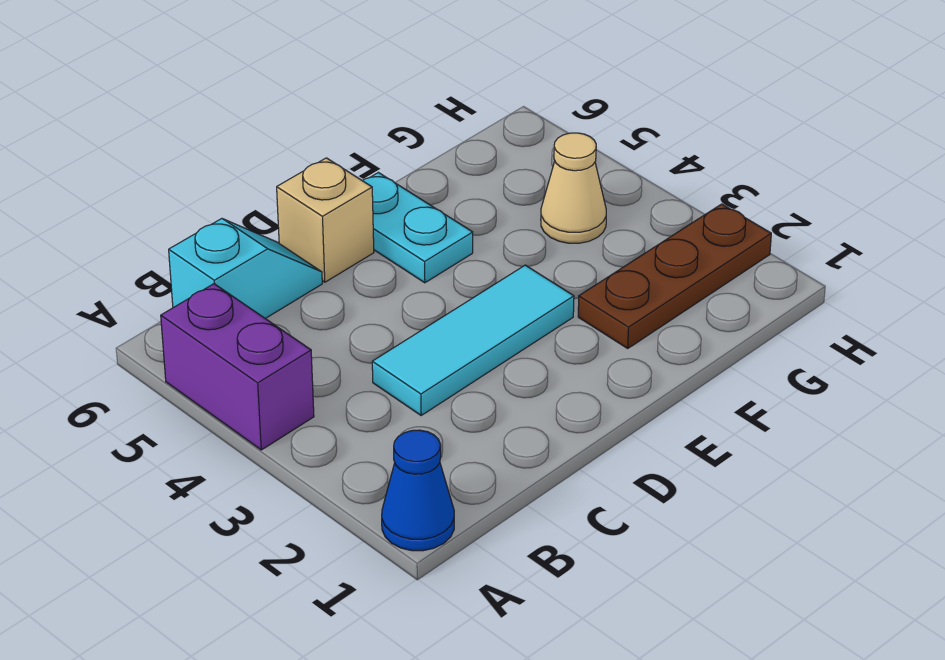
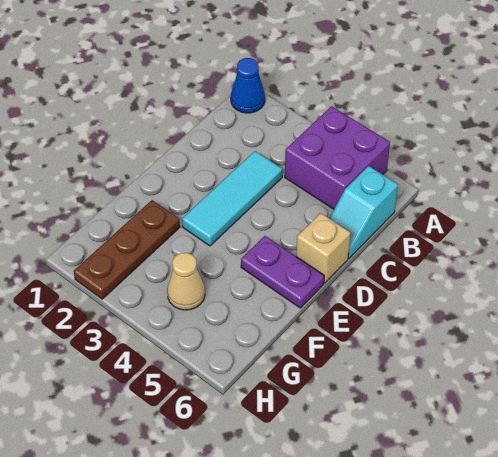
purple 1x2 brick [161,284,314,450] -> purple 2x2 brick [285,106,390,209]
cyan 1x2 plate [362,173,473,283] -> purple 1x2 plate [241,236,324,308]

